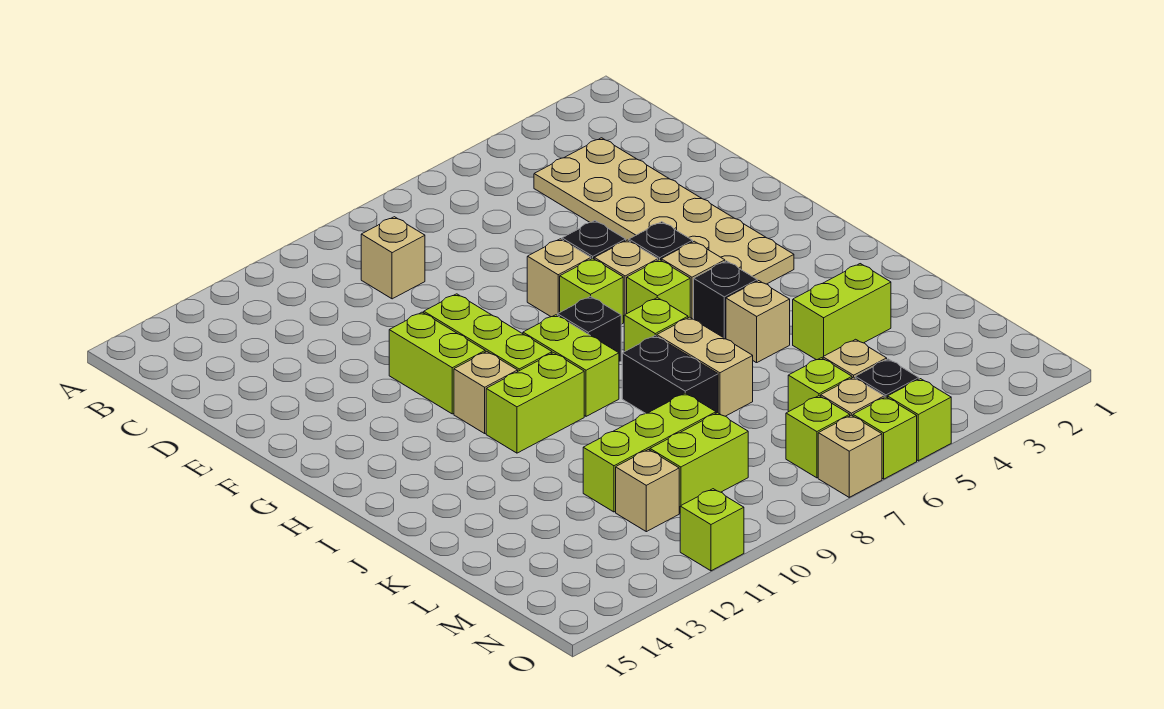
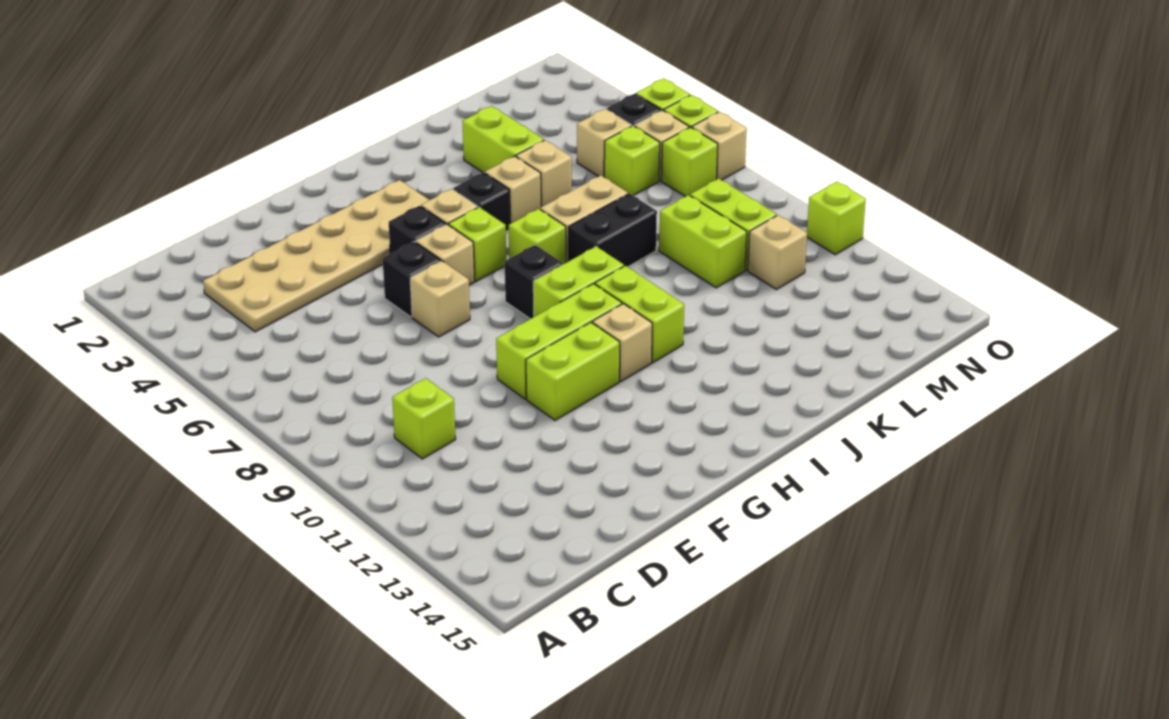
tan 1x1 brick [361,217,425,299] -> tan 1x1 brick moved to [516,140,572,207]
lime 1x1 brick [560,258,623,324] -> lime 1x1 brick moved to [392,378,456,459]
lime 1x3 brick [583,393,716,512] -> lime 1x2 brick [659,195,747,288]

